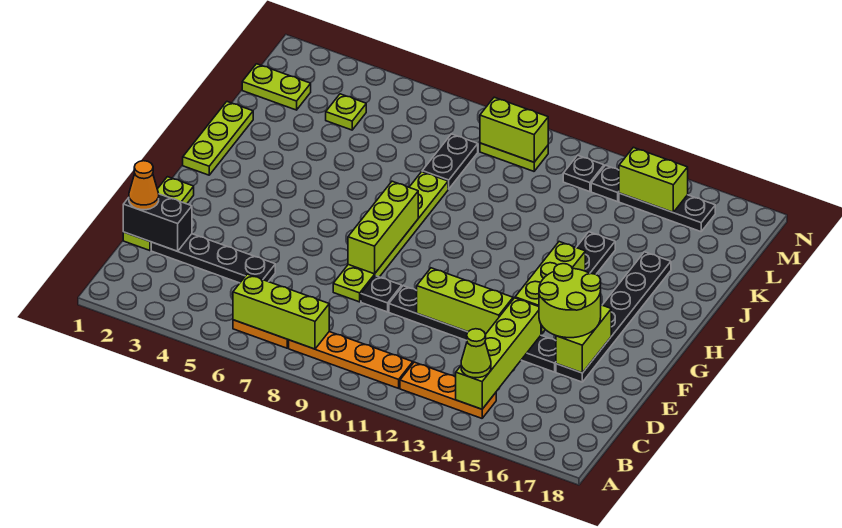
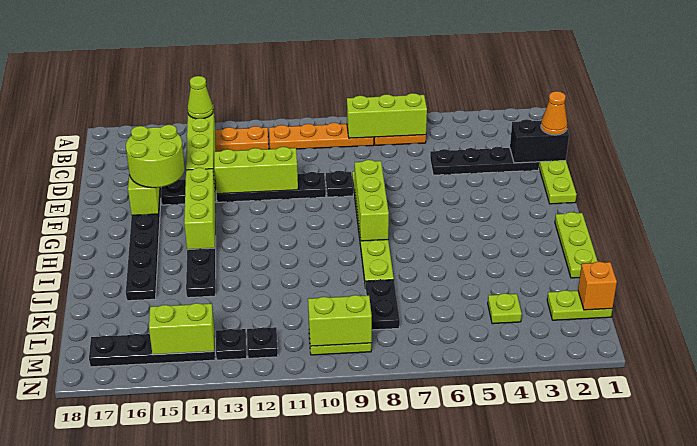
none -> orange 1x1 brick [578,262,617,310]
black 1x3 plate [619,193,715,232] -> black 1x4 plate [89,332,215,367]

